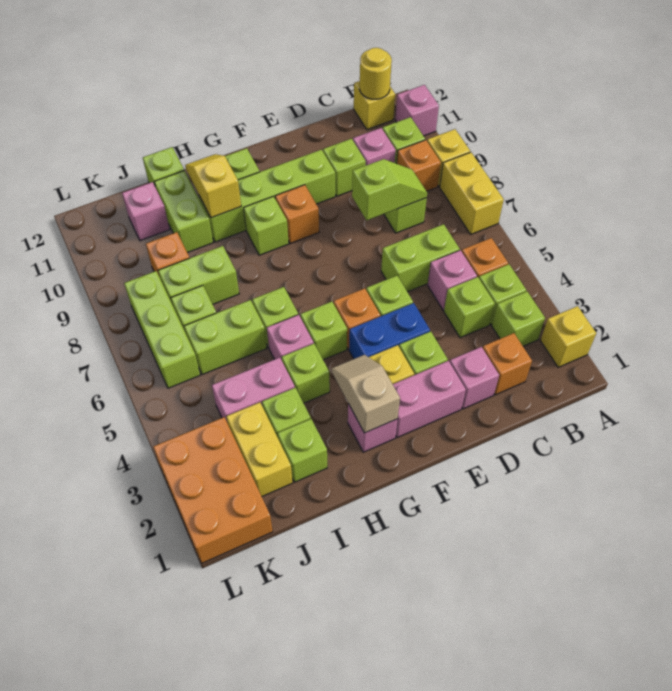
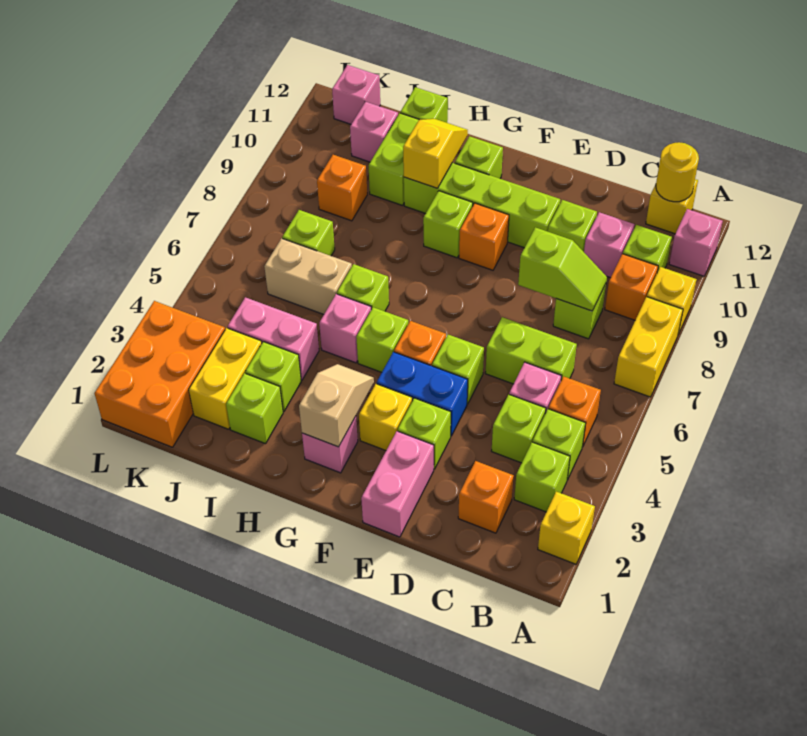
pink 1x1 brick [450,347,499,409] -> pink 1x1 brick moved to [332,65,380,124]
pink 1x2 brick [393,361,466,438] -> pink 1x2 brick turned to [361,431,434,537]
lime 1x1 brick [282,344,330,403] -> none
lime 1x2 brick [184,300,267,375] -> tan 1x2 brick [264,238,352,314]
lime 1x2 brick [158,246,239,305] -> none
lime 1x3 brick [124,271,200,388] -> none

